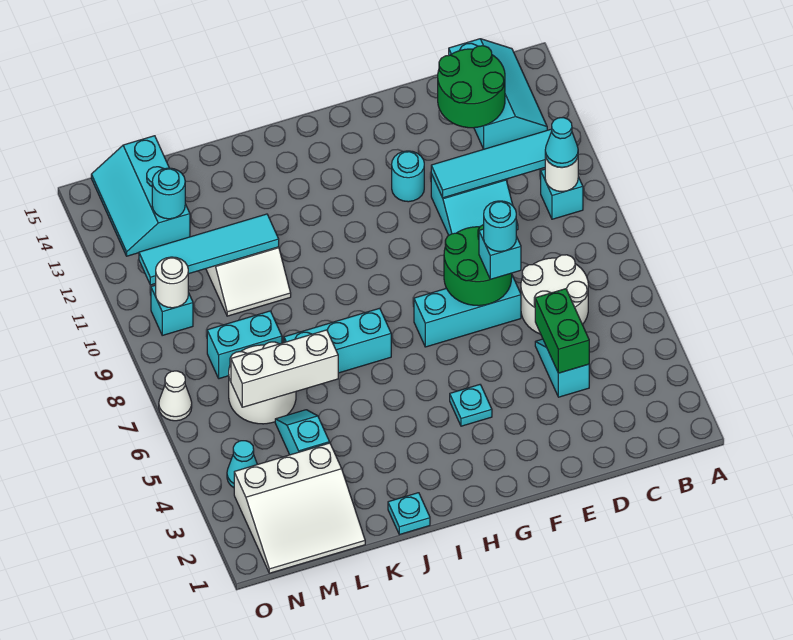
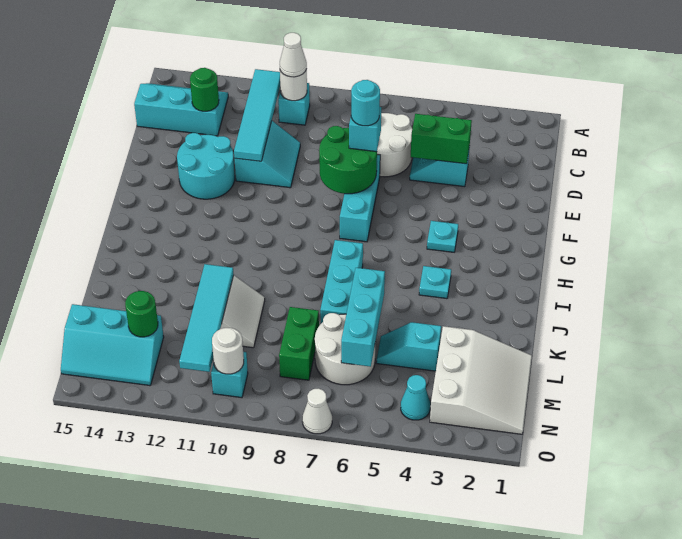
cyan 1x1 cone [545,118,578,167] -> white 1x1 cone [280,33,307,77]
green 2x2 round brick [438,46,505,128] -> green 1x1 round brick [190,68,219,111]
cyan 1x1 round brick [392,151,424,202] -> cyan 2x2 round brick [177,133,235,199]
cyan 1x1 plate [388,493,430,535] -> cyan 1x1 plate moved to [419,266,451,299]
white 1x3 brick [231,330,338,407] -> cyan 1x3 brick [341,268,385,367]
cyan 1x2 brick [207,311,282,379] -> green 1x2 brick [279,307,319,380]
cyan 1x1 round brick [152,168,185,219] -> green 1x1 round brick [125,291,158,337]

